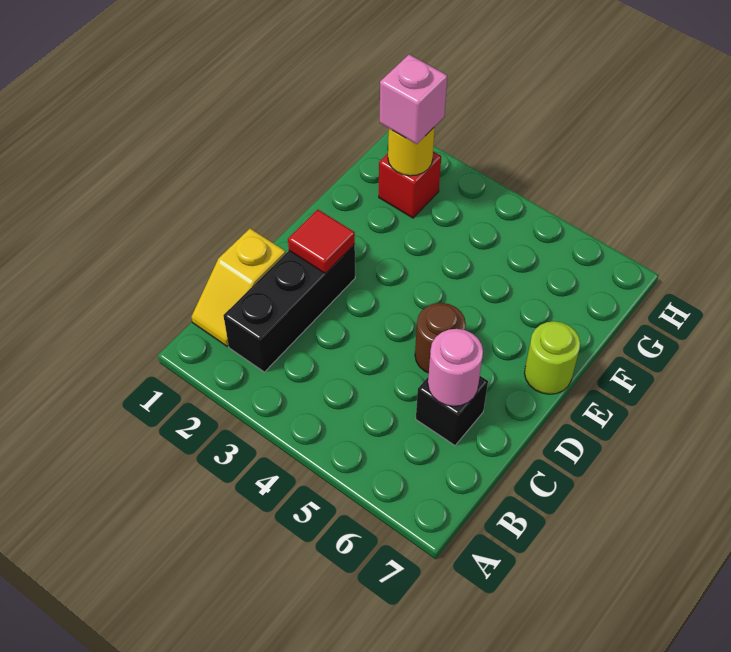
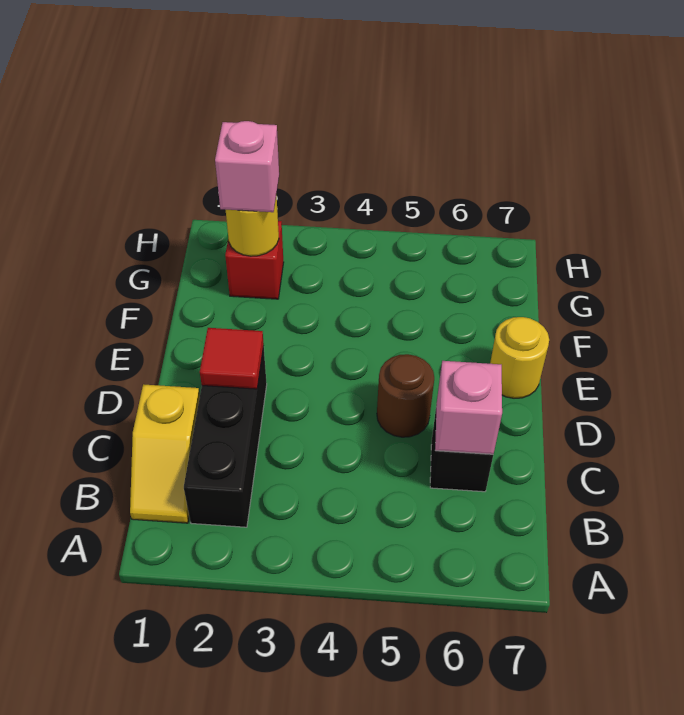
pink 1x1 round brick [428,329,483,406] -> pink 1x1 brick [435,361,502,454]
lime 1x1 round brick [525,321,580,394] -> yellow 1x1 round brick [490,317,549,398]

